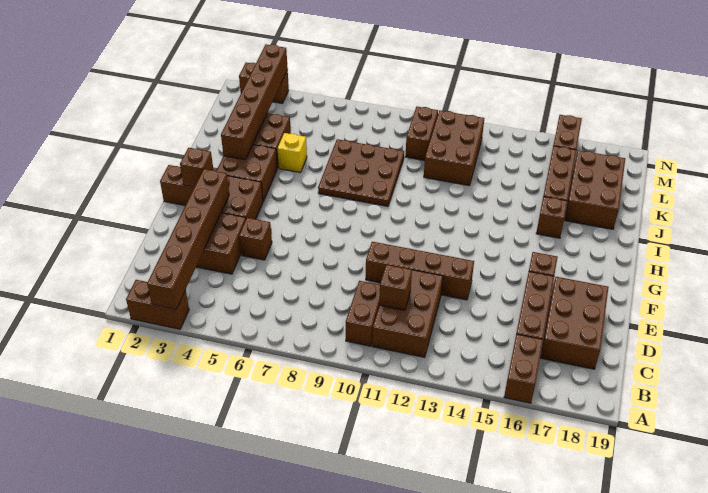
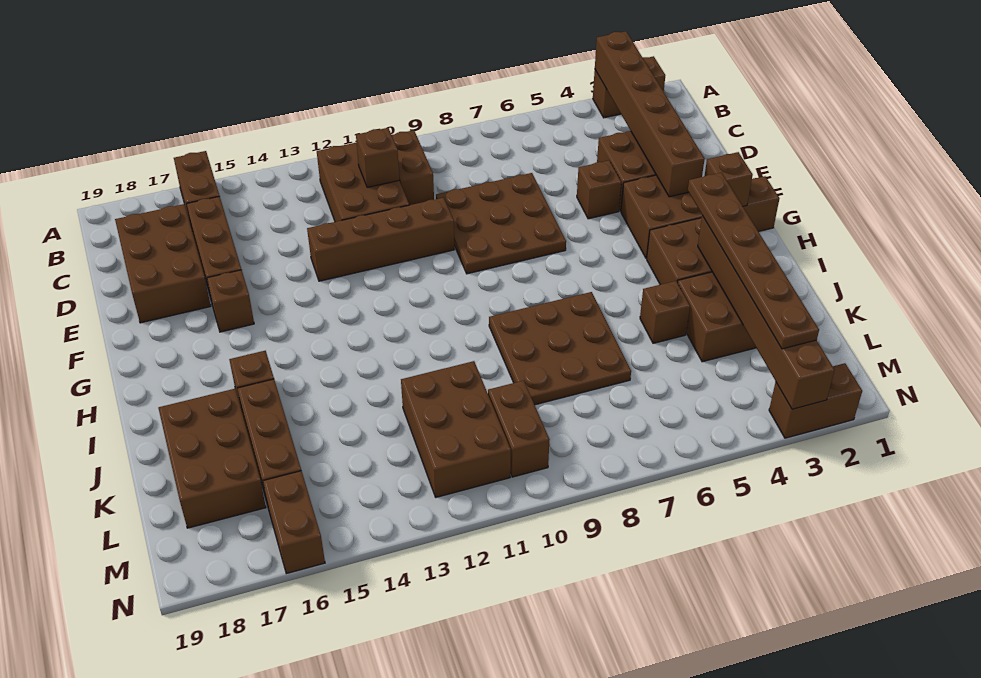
none -> brown 3x3 plate [436,173,566,274]
none -> brown 1x6 plate [688,173,819,349]
yellow 1x1 brick [277,133,307,173] -> brown 1x1 brick [640,281,690,343]

